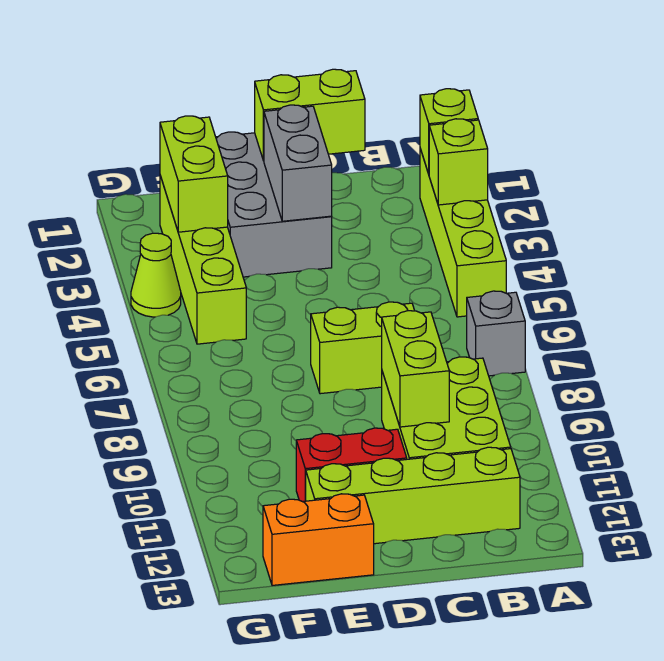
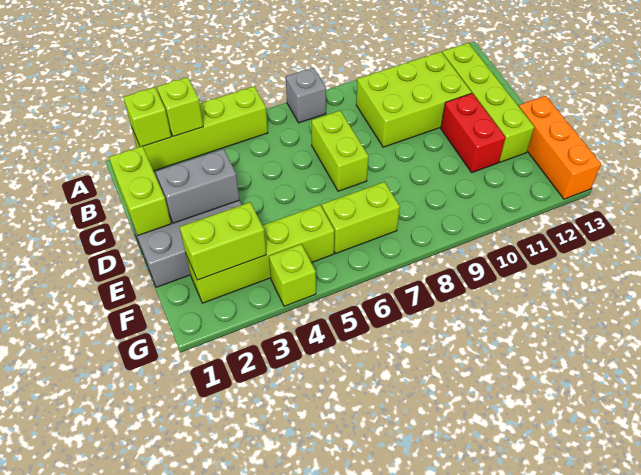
lime 1x2 brick [382,311,449,427] -> lime 1x2 brick moved to [322,182,400,253]
orange 1x2 brick [263,494,374,585] -> orange 1x3 brick [519,96,601,199]
lime 1x1 cone [131,233,181,317] -> lime 1x1 brick [269,244,316,306]

